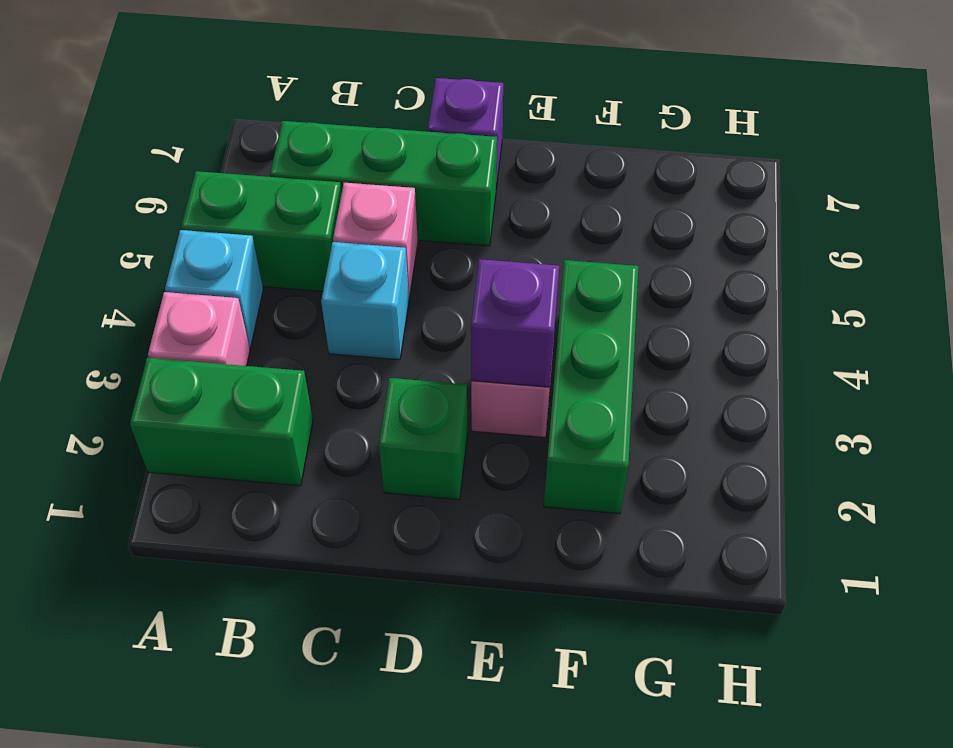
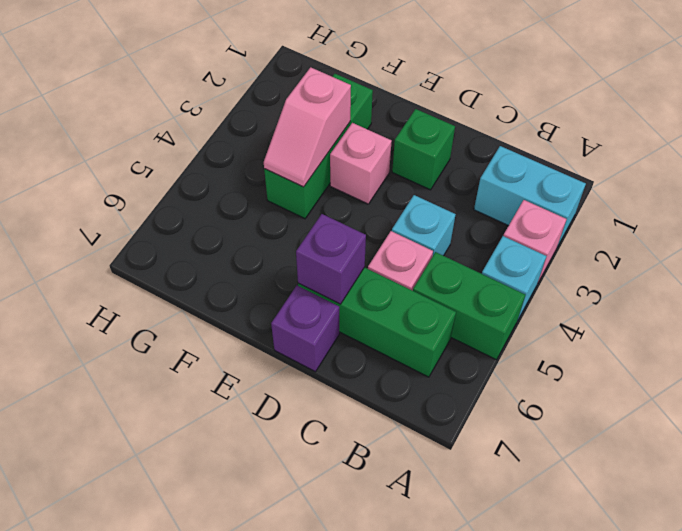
green 1x2 brick [130,358,313,486] -> cyan 1x2 brick [474,146,586,247]
purple 1x1 brick [471,259,559,387] -> purple 1x1 brick moved to [296,214,366,304]
none -> pink 1x2 slope [264,67,351,187]

